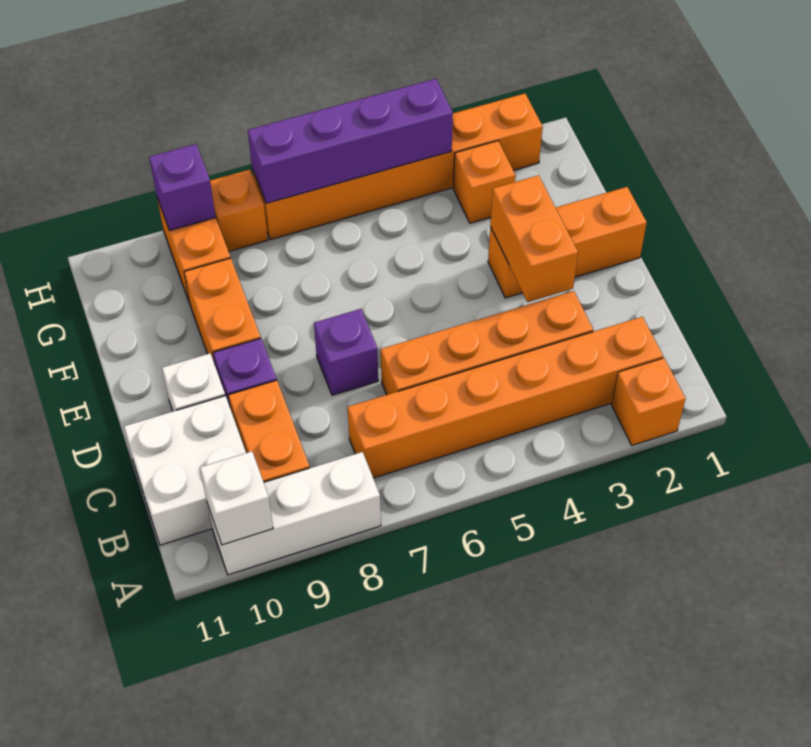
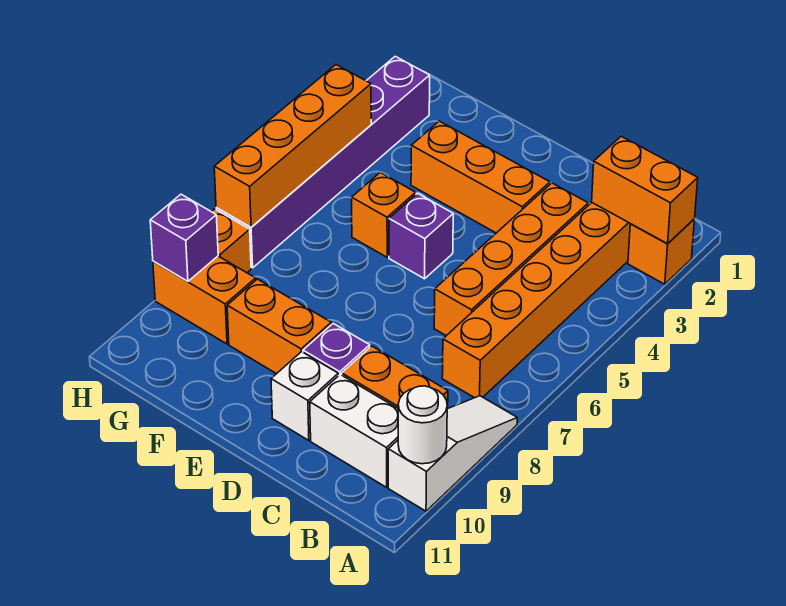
white 1x3 brick [207,452,381,575] -> white 1x3 slope [388,396,517,511]
white 1x1 brick [200,451,273,545] -> white 1x1 round brick [398,386,448,464]
white 2x2 brick [124,396,246,545] -> white 1x2 brick [310,375,398,487]
orange 1x2 brick [490,175,578,302] -> orange 1x2 brick moved to [592,136,698,244]
purple 1x1 brick [314,309,378,395] -> purple 1x1 brick moved to [389,193,453,279]
orange 1x3 brick [488,187,647,298] -> orange 1x3 brick turned to [411,121,550,233]
orange 1x1 brick [453,141,515,223] -> orange 1x1 brick moved to [352,173,416,257]
orange 1x6 brick [252,94,543,240] -> purple 1x6 brick [216,56,430,268]
purple 1x4 brick [248,79,453,203] -> orange 1x4 brick [214,65,371,227]

